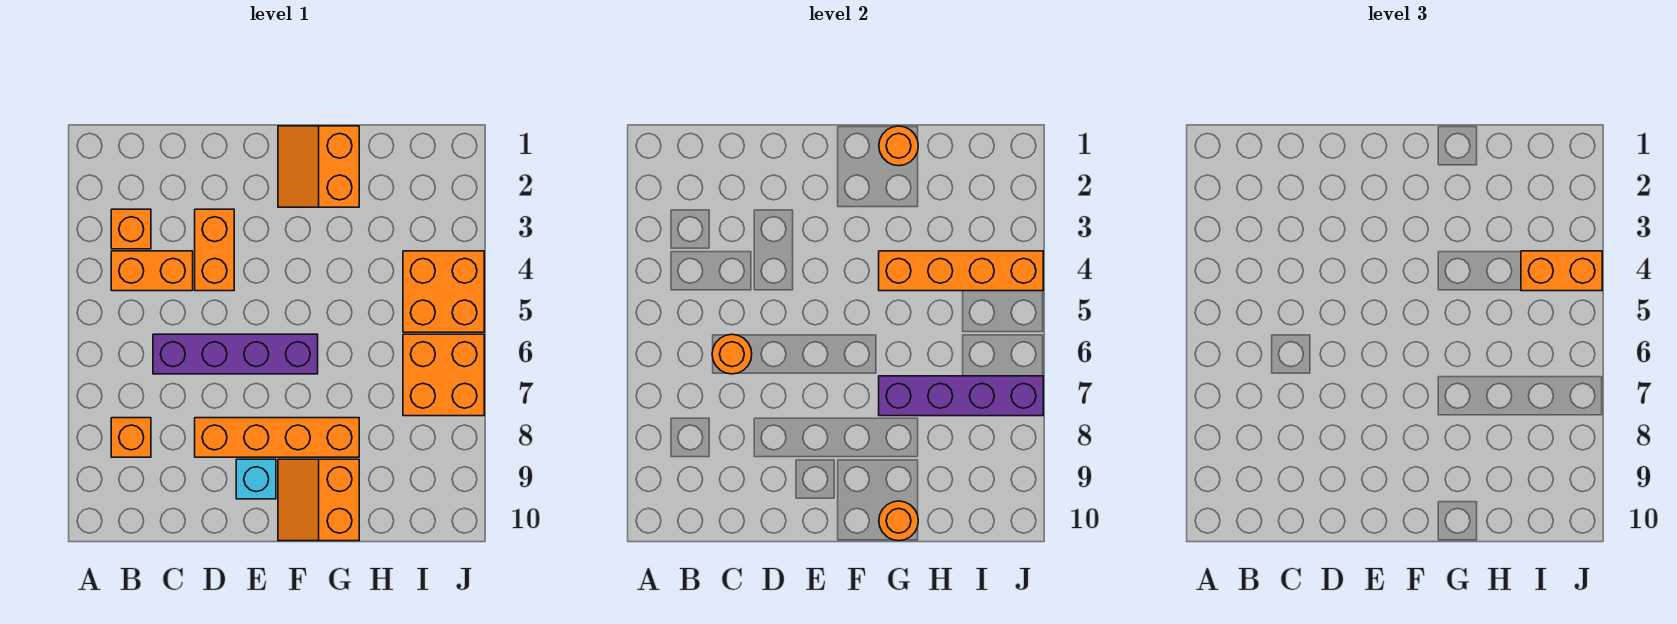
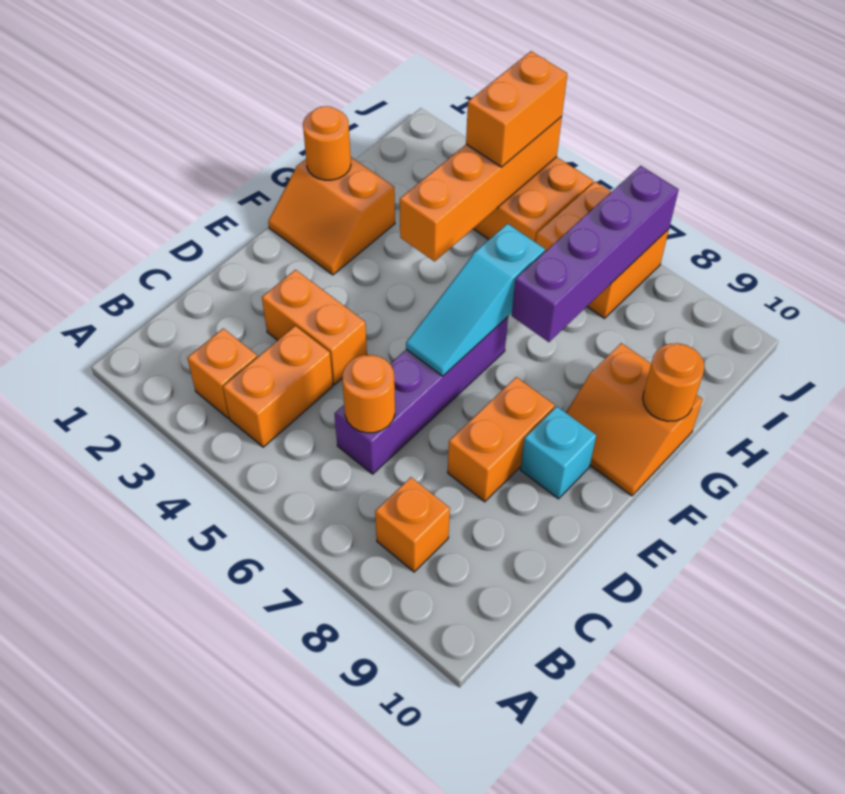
orange 1x4 brick [195,418,359,457] -> orange 1x2 brick [448,377,555,502]
none -> cyan 1x3 slope [406,224,545,376]

